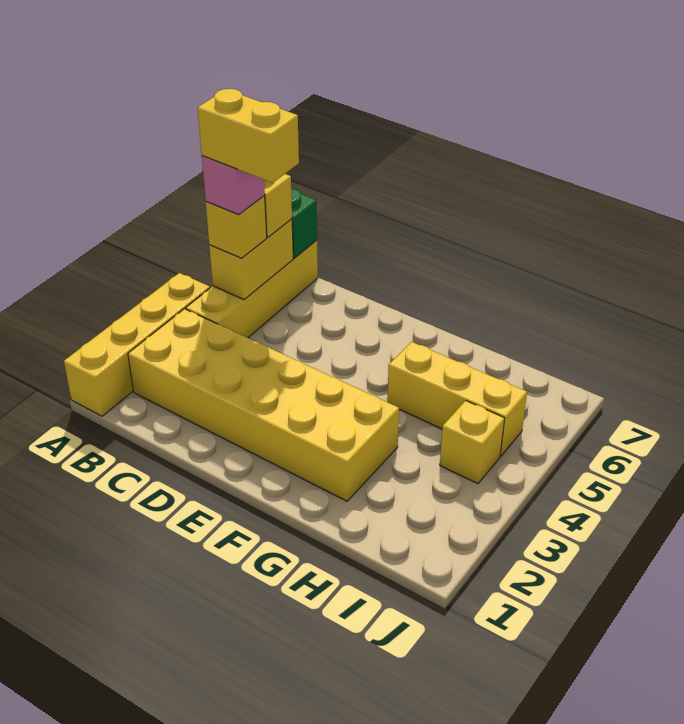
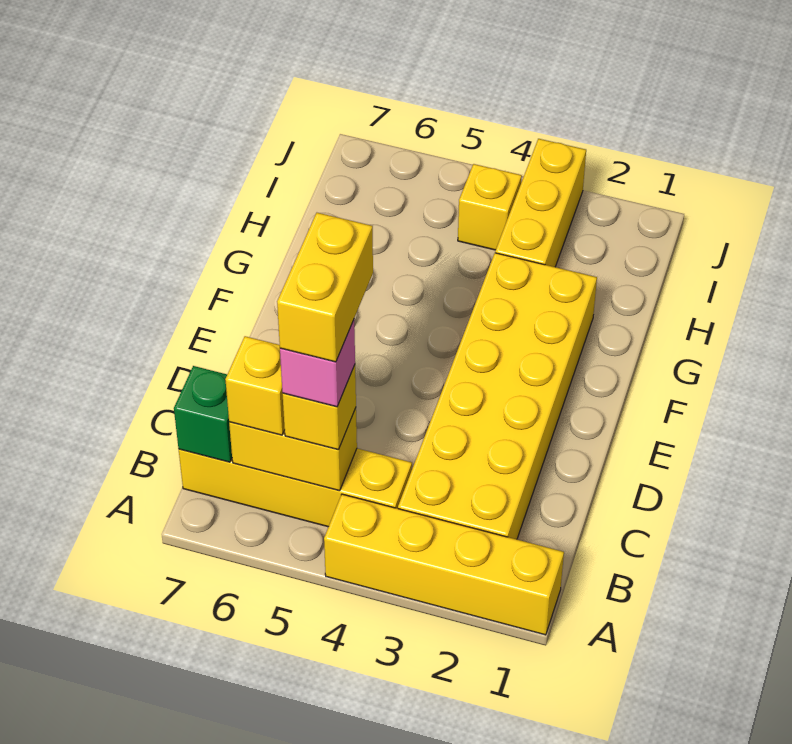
yellow 1x3 brick [387,342,527,456] -> yellow 1x3 brick moved to [495,139,586,267]

